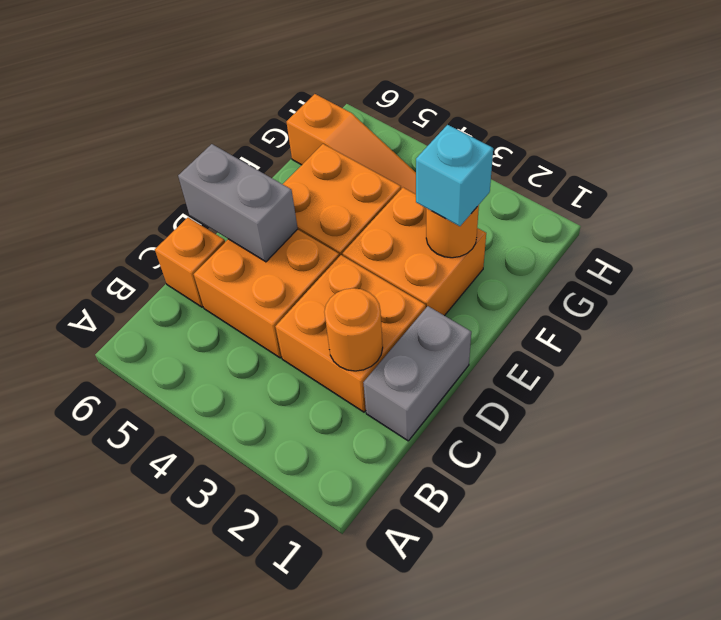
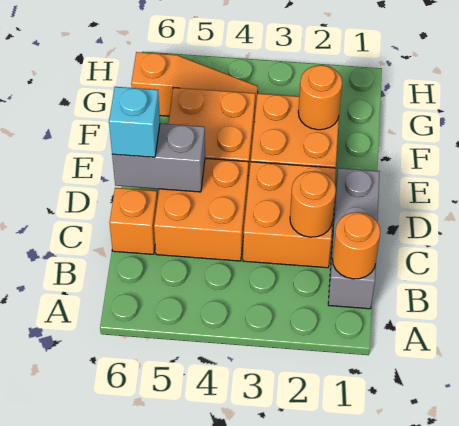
none -> orange 1x1 round brick [332,212,380,279]
grey 1x2 brick [363,306,471,441] -> grey 1x3 brick [328,168,380,309]
cyan 1x1 brick [416,125,493,226] -> cyan 1x1 brick moved to [109,87,160,157]

